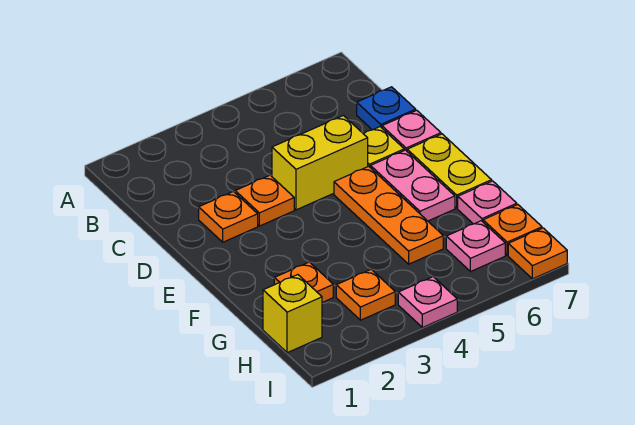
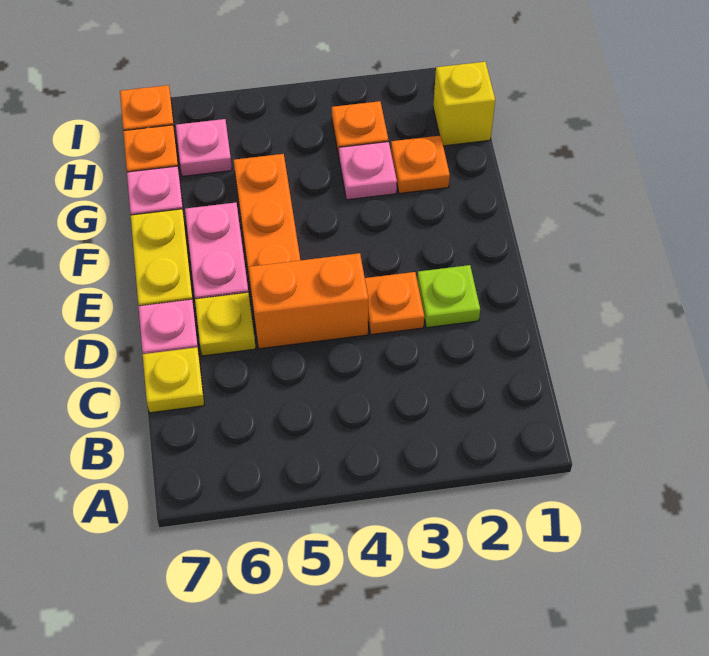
blue 1x1 plate [357,87,416,130] -> yellow 1x1 plate [143,347,204,413]
orange 1x1 plate [199,191,258,242] -> lime 1x1 plate [417,265,480,328]
yellow 1x2 brick [272,116,368,210] -> orange 1x2 brick [249,253,368,349]
pink 1x1 plate [398,277,457,328] -> pink 1x1 plate moved to [339,142,397,200]

